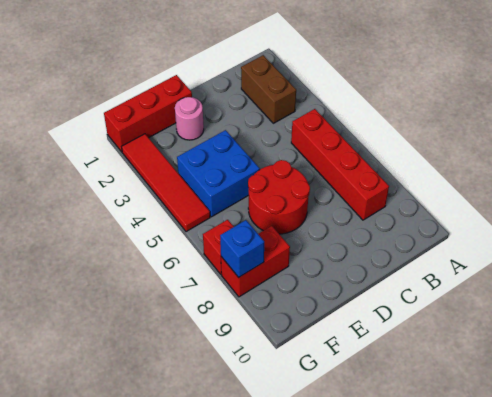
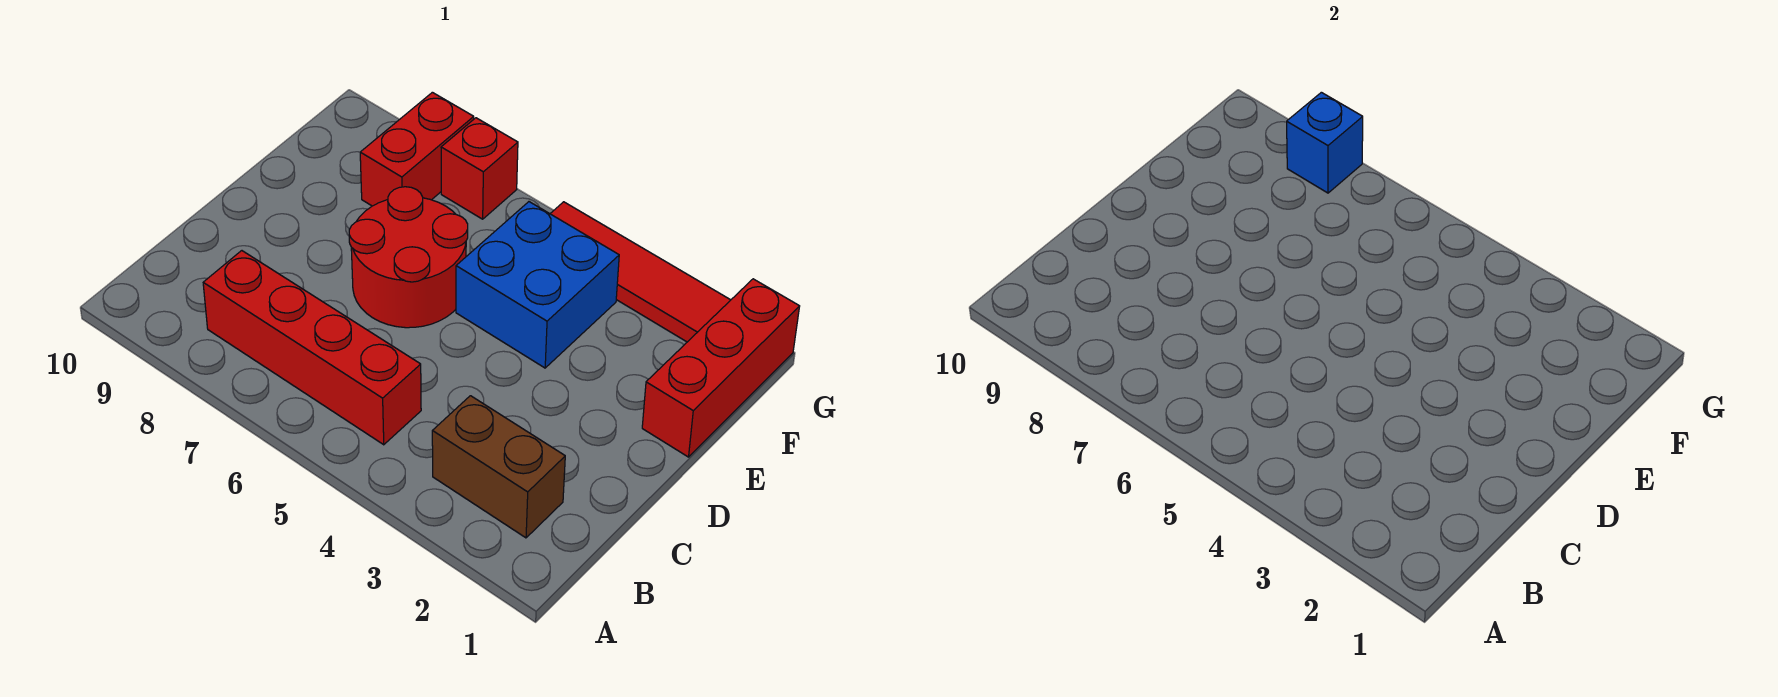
pink 1x1 round brick [175,97,204,140] -> none

